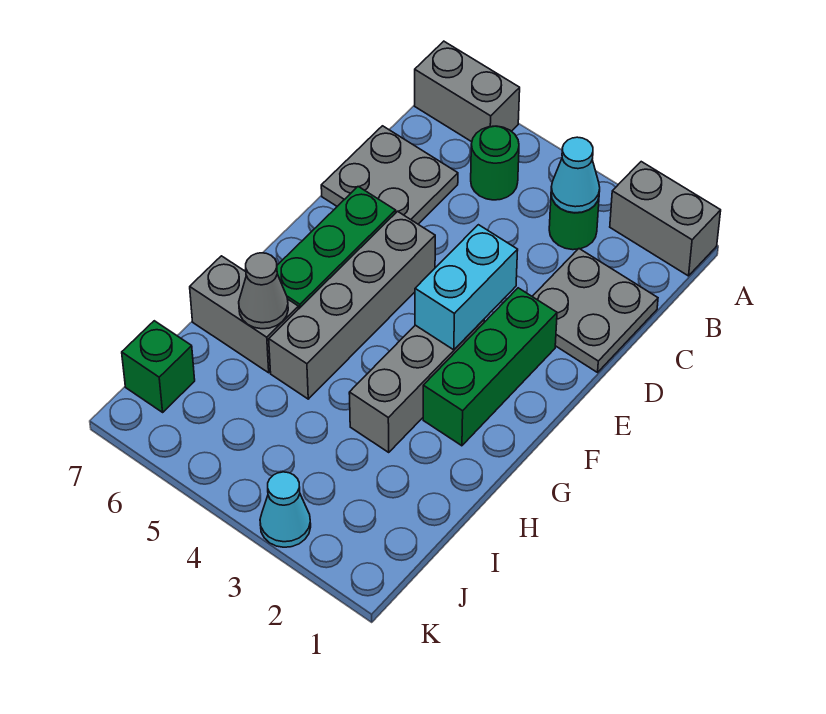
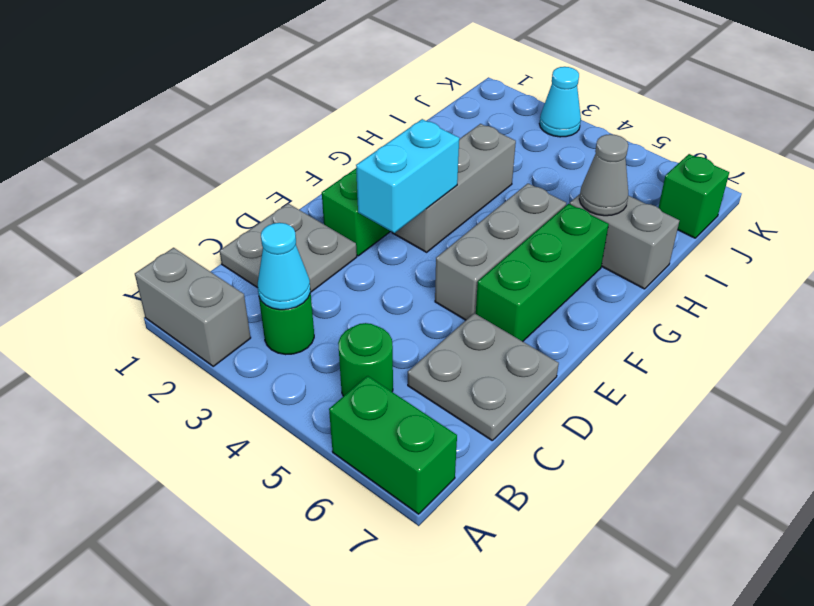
grey 1x2 brick [415,41,520,142] -> green 1x2 brick [329,376,457,514]
grey 1x4 brick [269,211,435,399] -> grey 1x3 brick [435,183,566,320]

